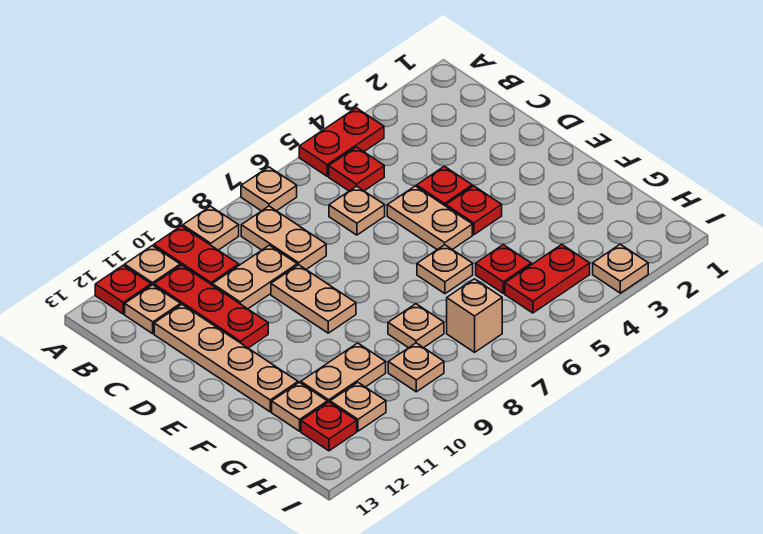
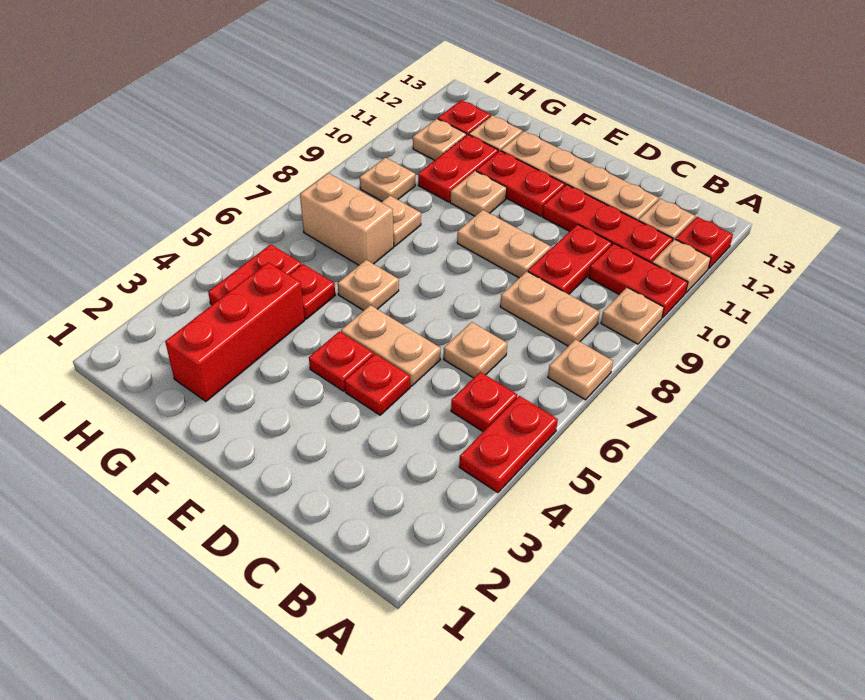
tan 1x2 plate [212,245,297,309] -> red 1x2 plate [528,224,612,294]
none -> red 1x2 plate [476,151,565,216]
none -> red 1x3 brick [165,262,305,401]
tan 1x2 plate [301,343,386,403] -> red 1x2 plate [418,135,498,202]
tan 1x1 brick [447,279,502,352] -> tan 1x2 brick [300,173,394,265]
tan 1x1 plate [593,244,648,293] -> tan 1x1 plate moved to [450,171,507,216]

